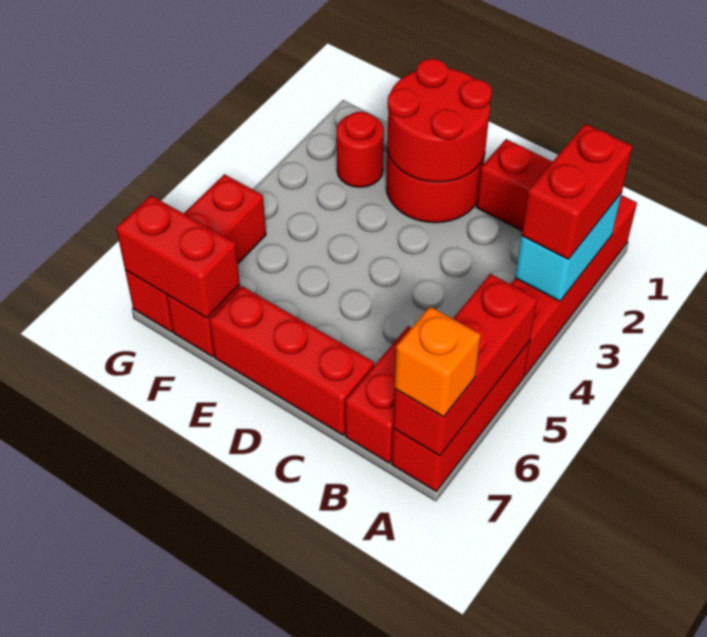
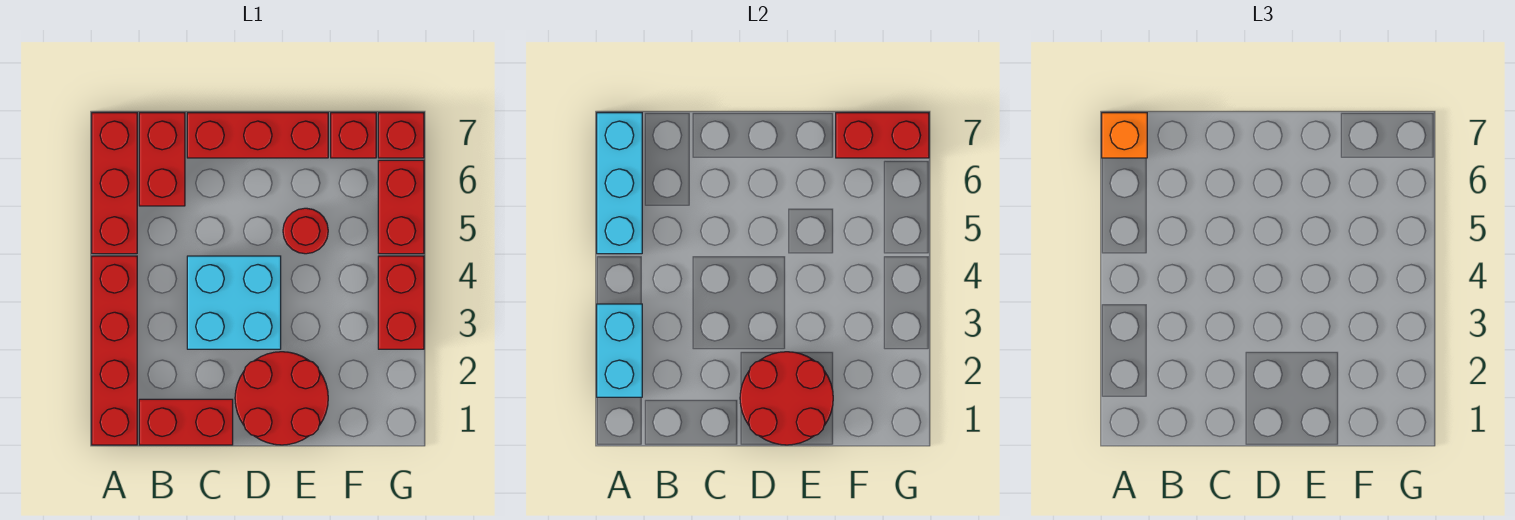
red 1x2 brick [522,124,632,259] -> red 1x2 brick moved to [378,256,424,349]
red 1x3 brick [393,274,537,456] -> cyan 1x3 brick [597,113,642,254]
none -> cyan 2x2 brick [187,256,281,349]
red 1x1 round brick [337,112,384,187] -> red 1x1 round brick moved to [283,208,328,254]

